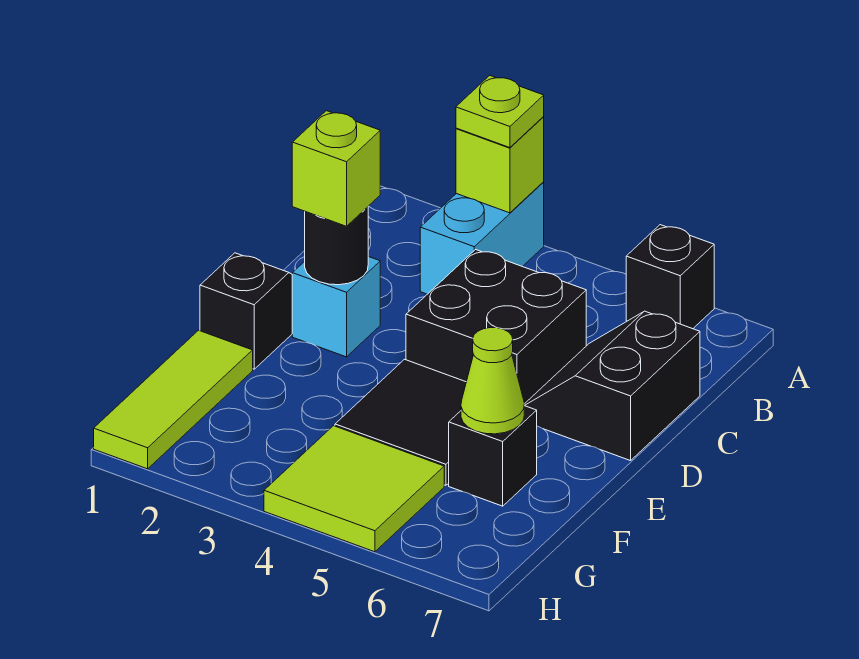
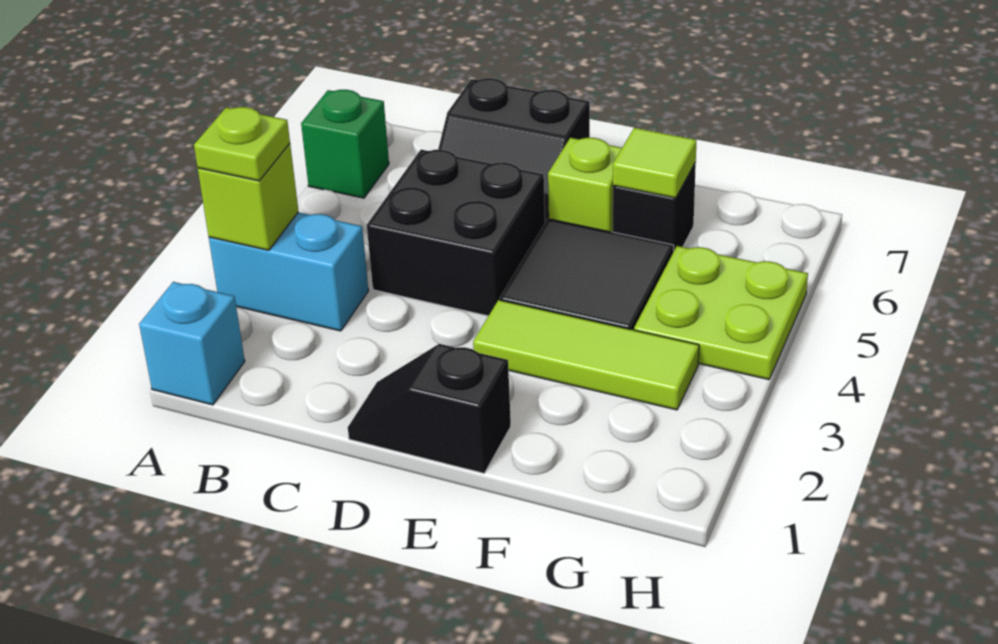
black 1x1 brick [626,225,714,329] -> green 1x1 brick [301,90,389,198]
cyan 1x1 brick [292,257,380,357] -> cyan 1x1 brick moved to [139,282,245,405]
black 1x1 round brick [305,207,368,285] -> none
lime 1x1 brick [292,111,380,226] -> lime 1x1 brick moved to [548,138,622,232]
lime 1x3 tile [94,330,253,469] -> lime 1x3 tile moved to [473,300,699,410]
lime 1x1 cone [461,328,524,434] -> lime 1x1 tile [613,128,696,198]
lime 2x2 tile [264,426,444,552] -> lime 2x2 plate [634,246,808,380]

